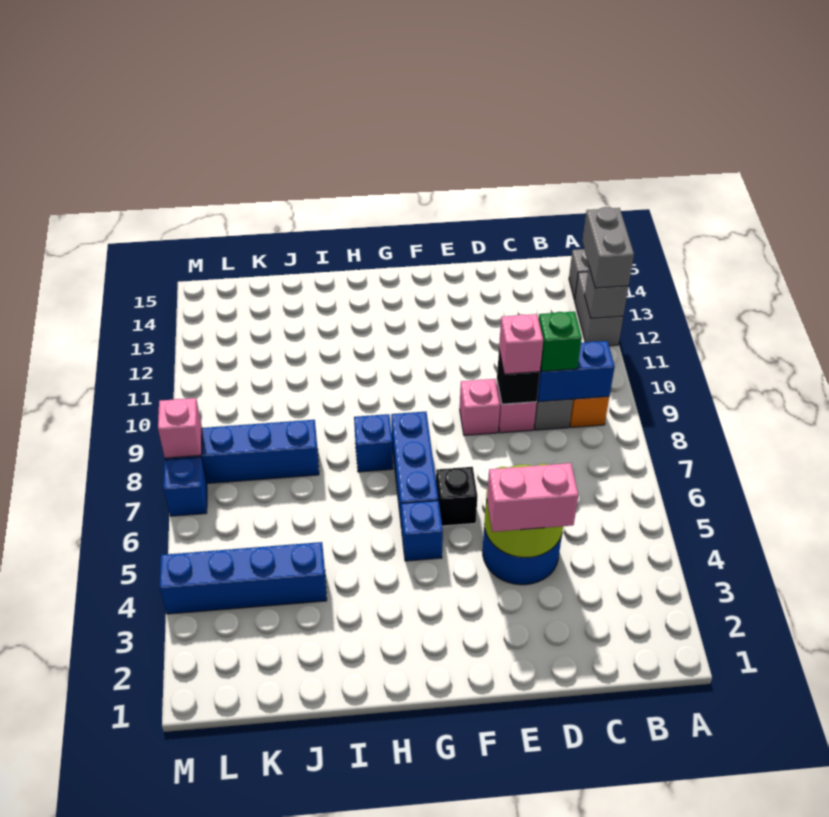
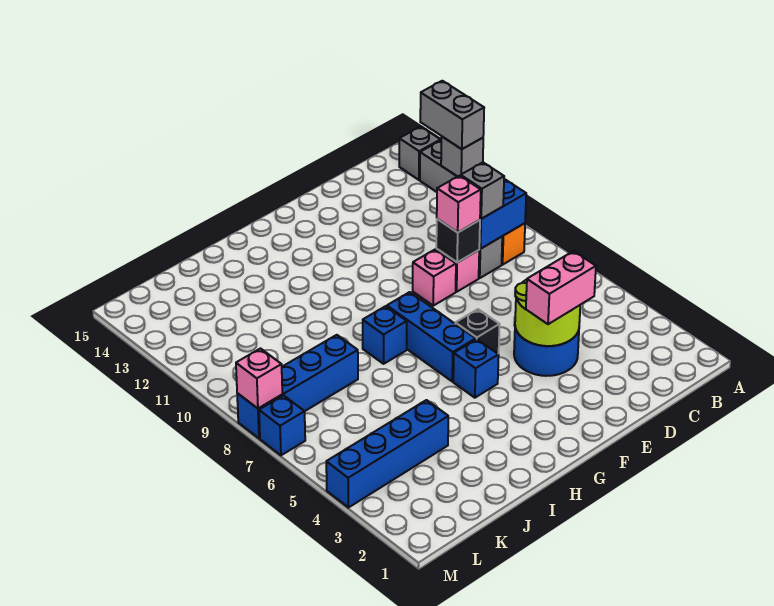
green 1x1 brick [539,312,582,371] -> grey 1x1 brick [461,163,504,219]

